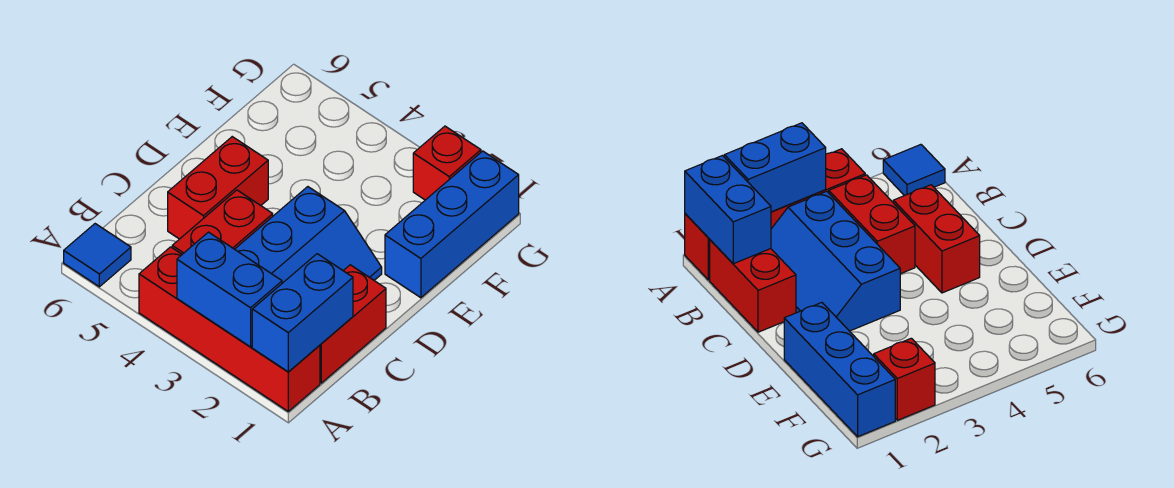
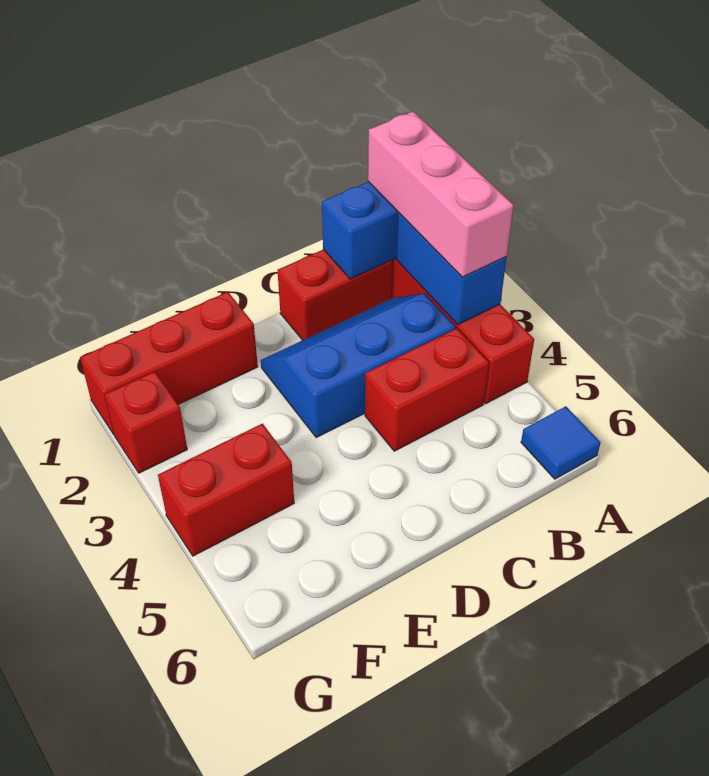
none -> pink 1x3 brick [368,112,513,277]
red 1x2 brick [168,137,268,239] -> red 1x2 brick moved to [158,424,294,556]
blue 1x3 brick [385,151,519,298] -> red 1x3 brick [80,292,258,434]

